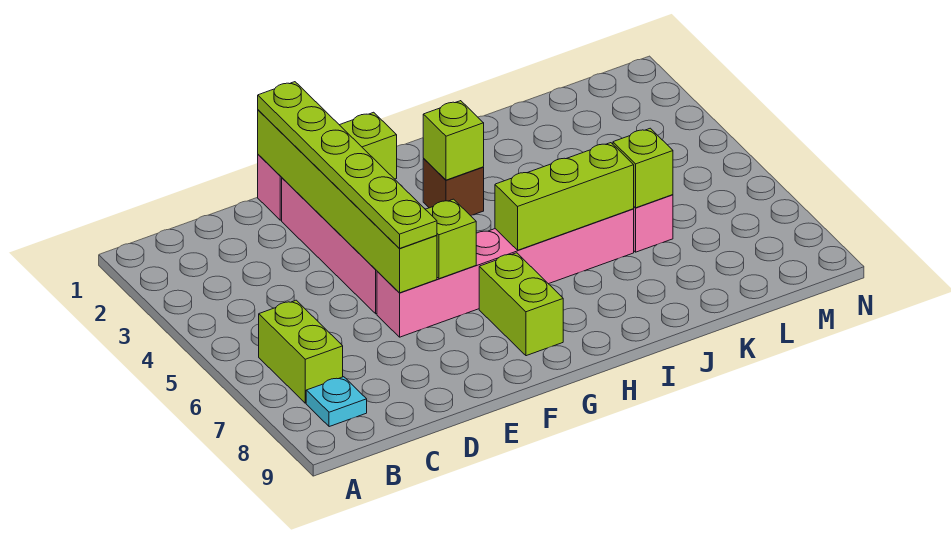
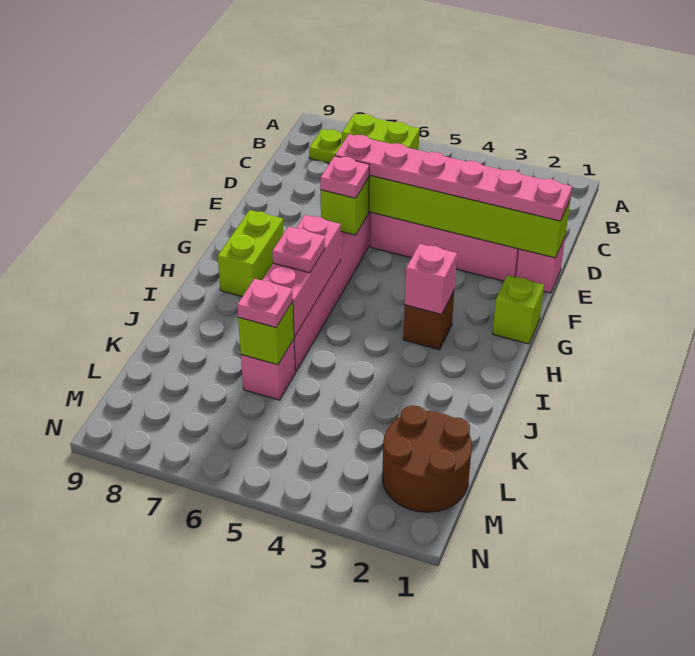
cyan 1x1 plate [306,377,367,427] -> lime 1x1 plate [309,129,342,163]
lime 1x6 plate [258,82,437,249] -> pink 1x6 plate [335,134,572,221]
none -> pink 1x1 plate [320,156,370,198]
lime 1x2 brick [479,253,563,356] -> lime 1x2 brick turned to [218,210,284,296]
lime 1x1 brick [423,101,484,180] -> pink 1x1 brick [405,244,457,315]
lime 1x3 brick [495,143,634,250] -> pink 1x3 brick [262,215,341,337]
none -> pink 1x1 plate [272,227,325,273]
none -> pink 1x1 plate [237,279,293,328]
none -> brown 2x2 round brick [382,405,472,512]

